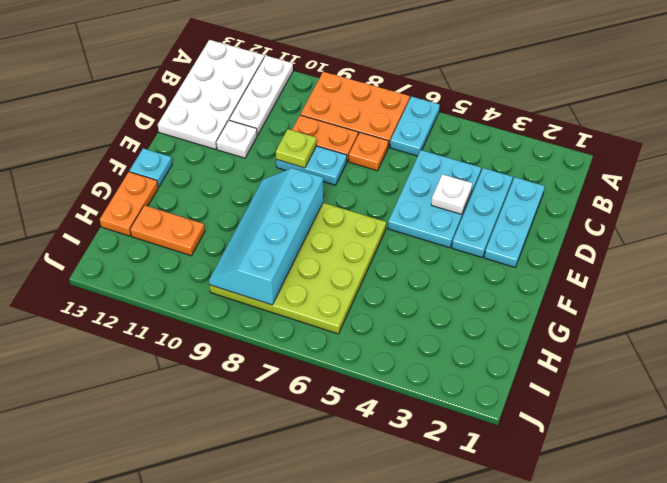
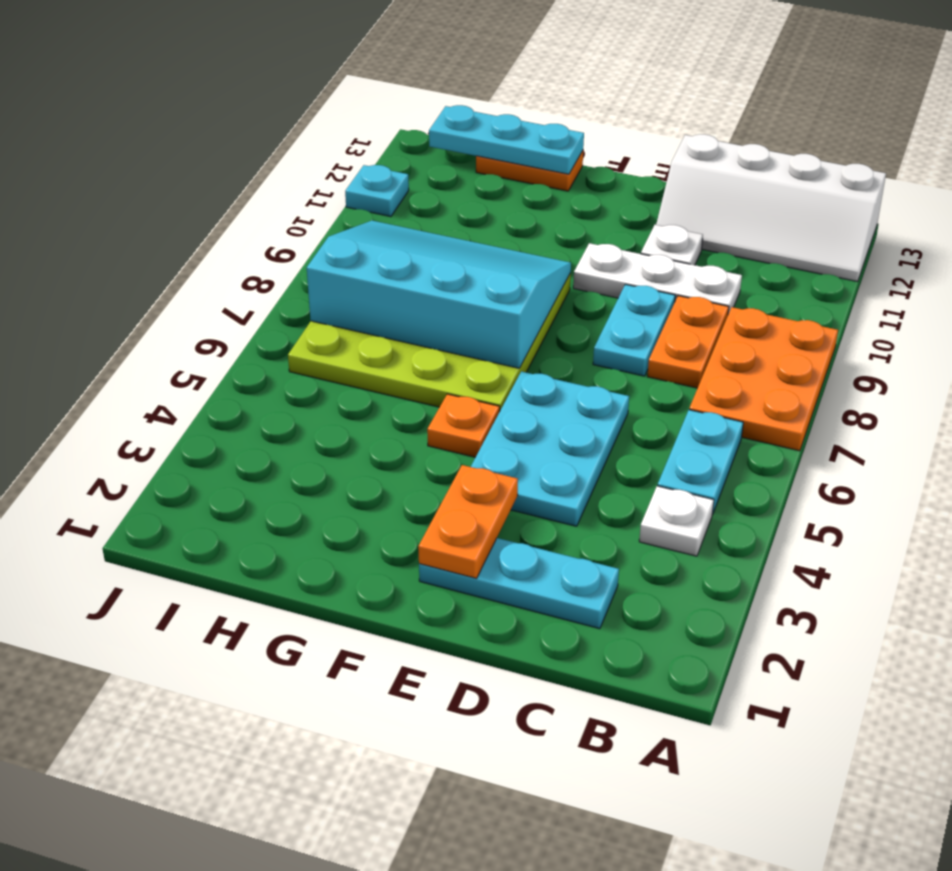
cyan 1x2 plate [390,96,440,156] -> cyan 1x2 plate turned to [658,410,743,515]
white 1x3 plate [229,56,293,135] -> white 1x3 plate moved to [573,243,742,314]
white 2x4 plate [158,40,264,149] -> white 2x4 slope [656,134,886,281]
cyan 1x3 plate [452,168,513,258] -> cyan 1x3 plate moved to [429,105,584,174]
cyan 2x3 plate [388,150,481,248] -> cyan 2x3 plate turned to [471,371,629,526]
orange 1x1 plate [349,133,389,171] -> orange 1x1 plate moved to [427,394,500,457]
white 1x1 plate [431,174,472,215] -> white 1x1 plate moved to [639,486,714,556]
lime 1x1 plate [276,129,316,168] -> none
cyan 2x4 slope [209,168,323,305] -> cyan 3x4 slope [307,221,571,368]
cyan 1x1 plate [129,148,172,187] -> cyan 1x1 plate moved to [345,165,409,217]
orange 1x2 plate [130,205,205,256] -> orange 1x2 plate moved to [418,465,518,578]

